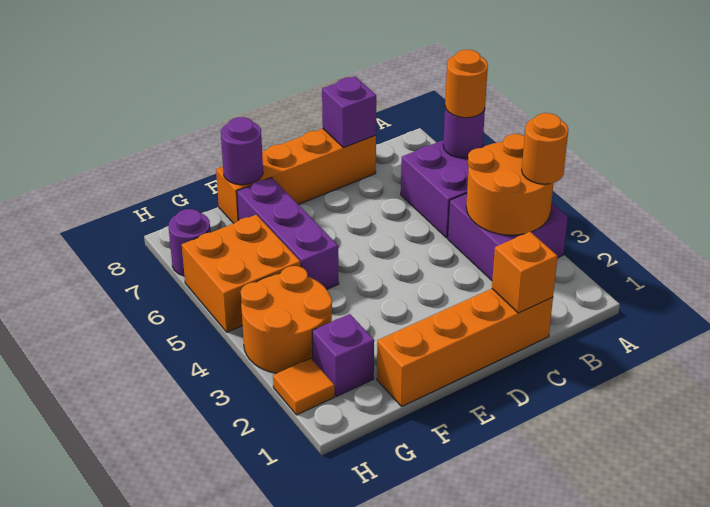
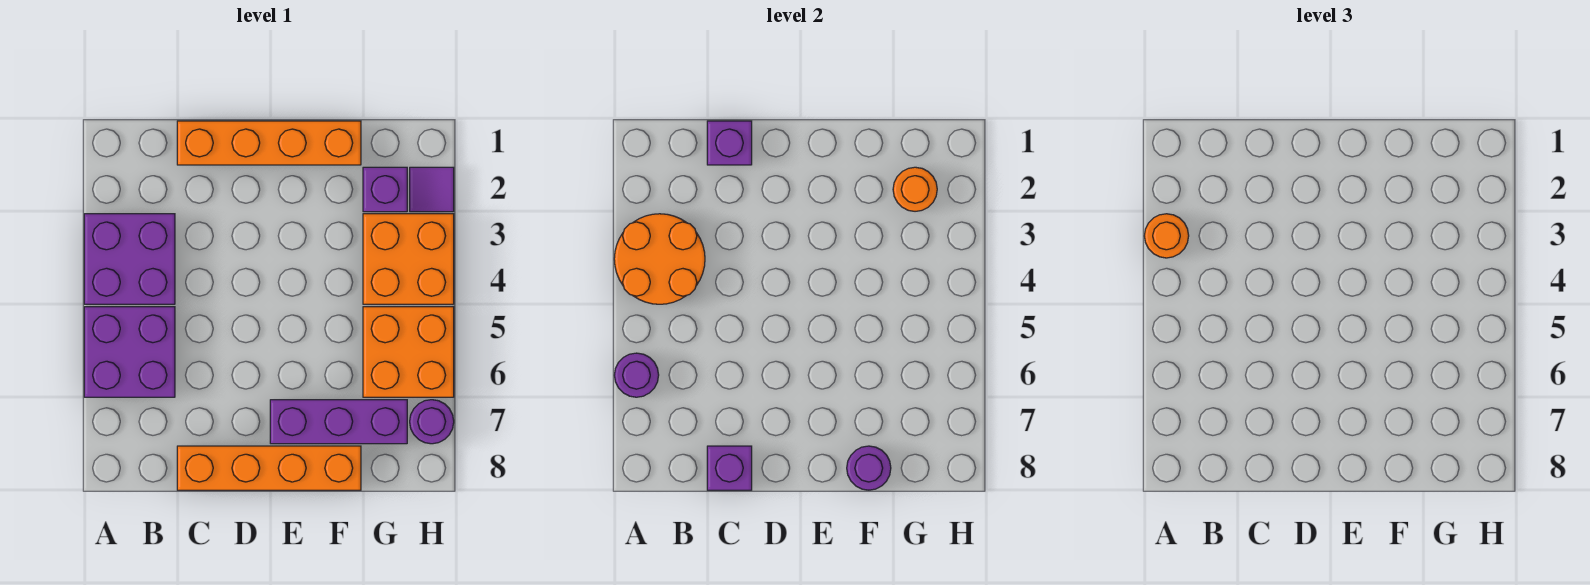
orange 1x1 round brick [445,50,488,118] -> orange 1x1 round brick moved to [893,167,937,211]
orange 1x1 brick [492,232,558,313] -> purple 1x1 brick [707,121,752,165]
purple 1x3 brick [237,178,339,289] -> purple 1x3 brick turned to [270,400,407,444]
orange 2x2 round brick [241,266,332,373] -> orange 2x2 brick [363,214,454,304]
orange 1x1 tile [273,358,335,415] -> purple 1x1 tile [410,167,454,212]

